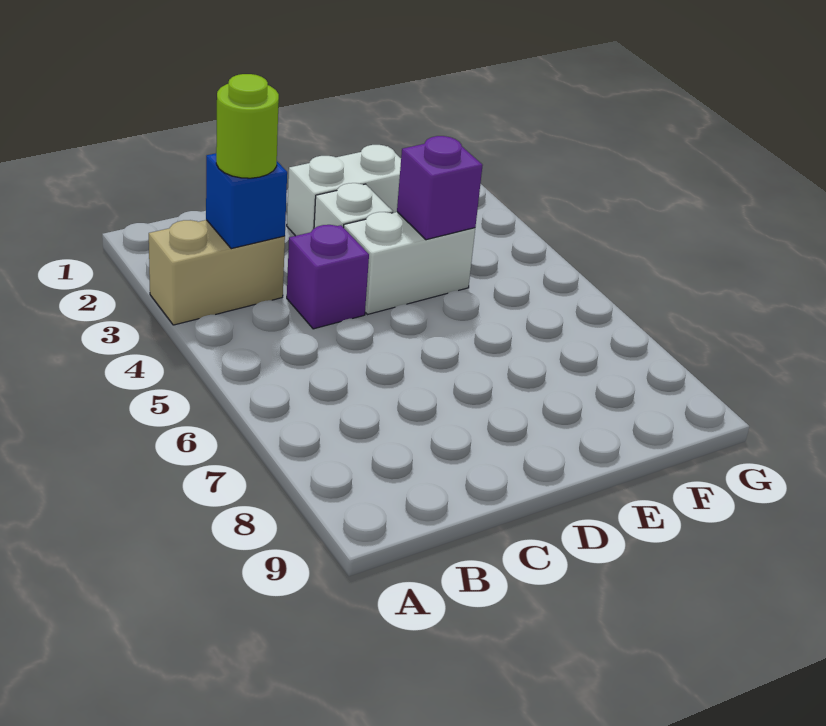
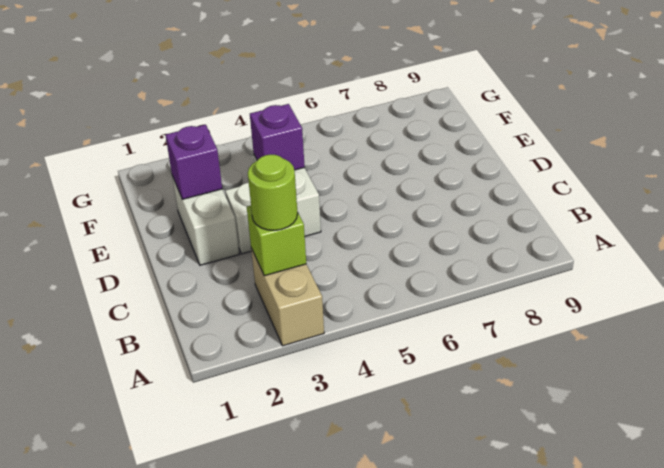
blue 1x1 brick [206,153,287,249] -> lime 1x1 brick [247,206,306,276]
purple 1x1 brick [287,225,369,329] -> purple 1x1 brick moved to [166,125,222,199]

